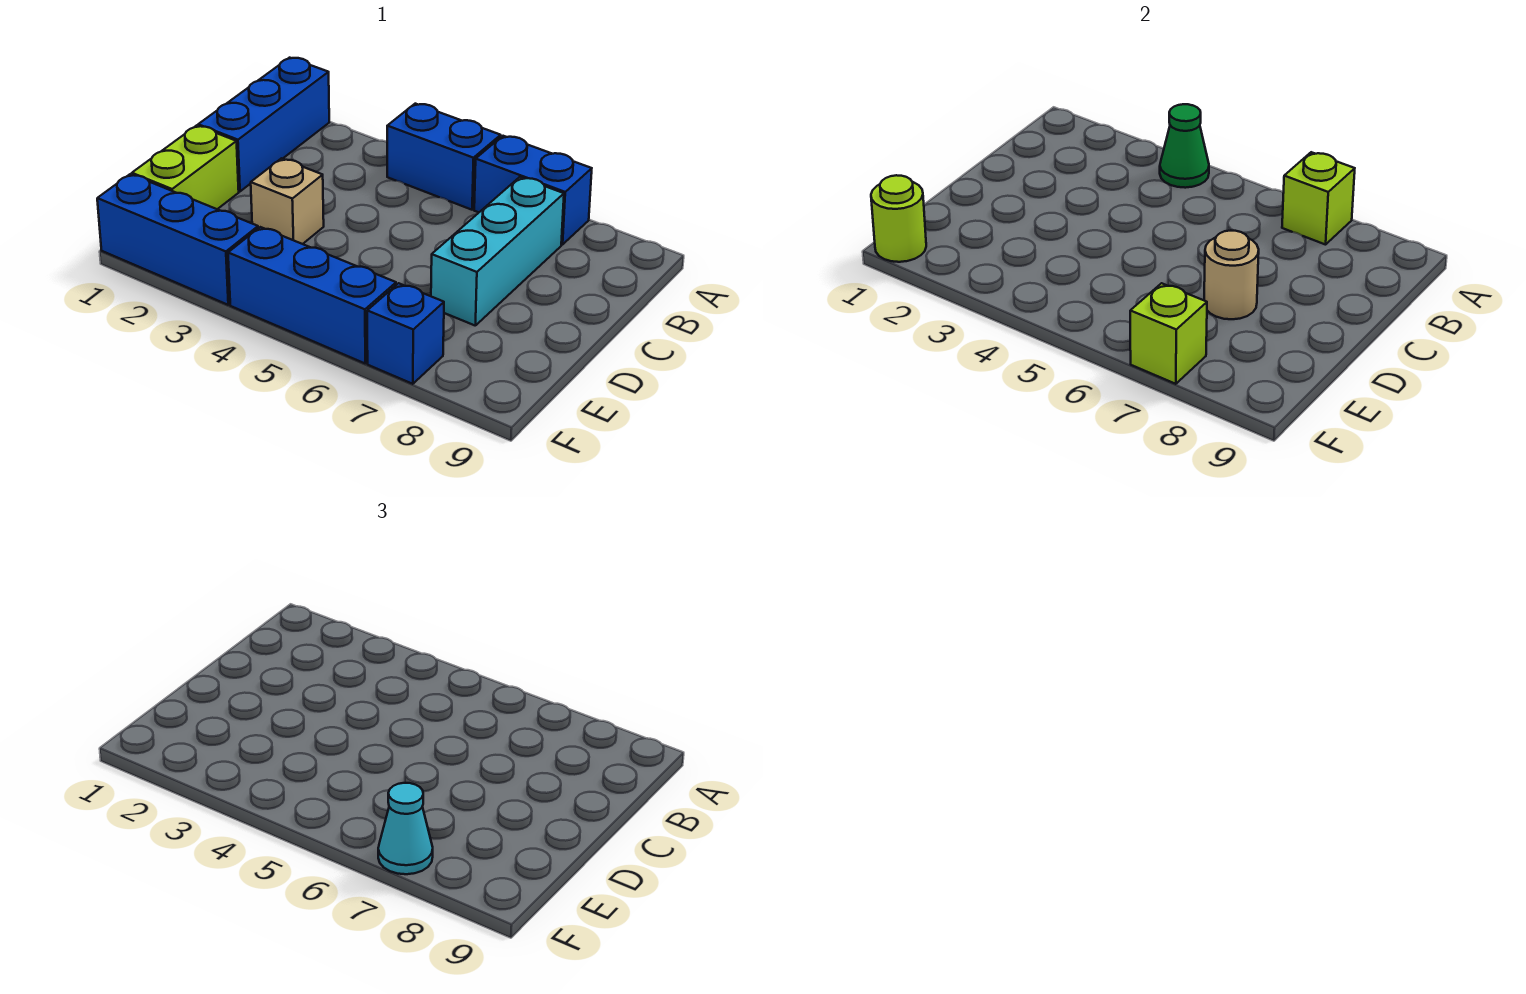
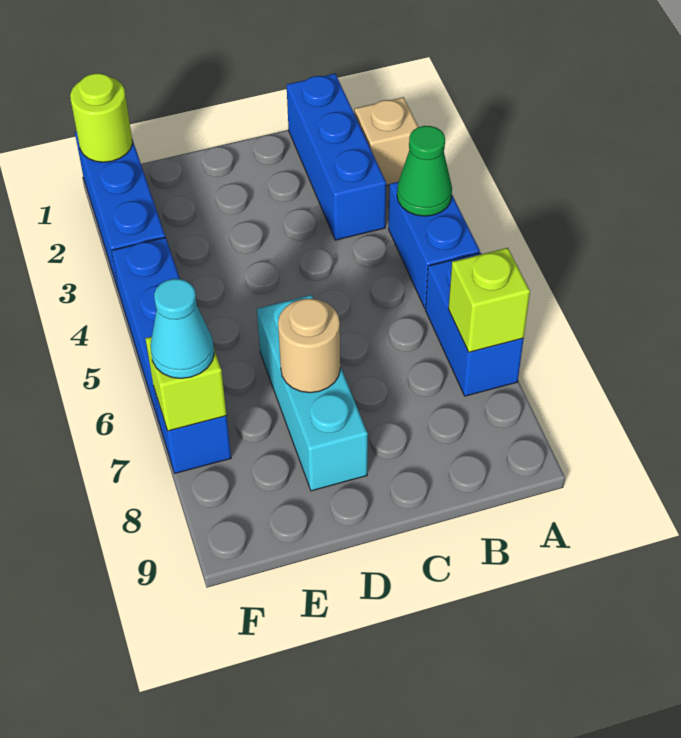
blue 1x3 brick [198,58,329,191] -> blue 1x3 brick turned to [287,74,386,240]
cyan 1x3 brick [431,177,564,325] -> cyan 1x3 brick turned to [257,295,368,491]
lime 1x2 brick [132,125,239,209] -> none
tan 1x1 brick [251,158,324,244] -> tan 1x1 brick moved to [354,97,418,186]

